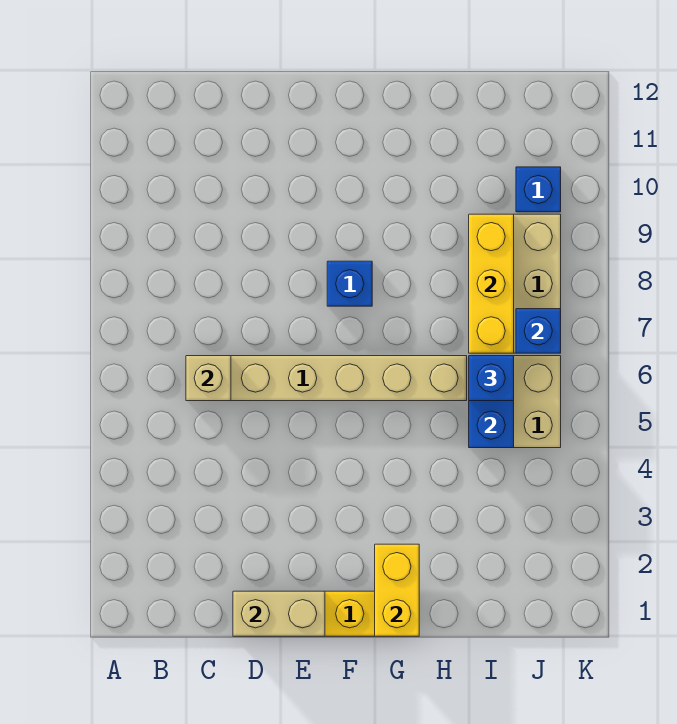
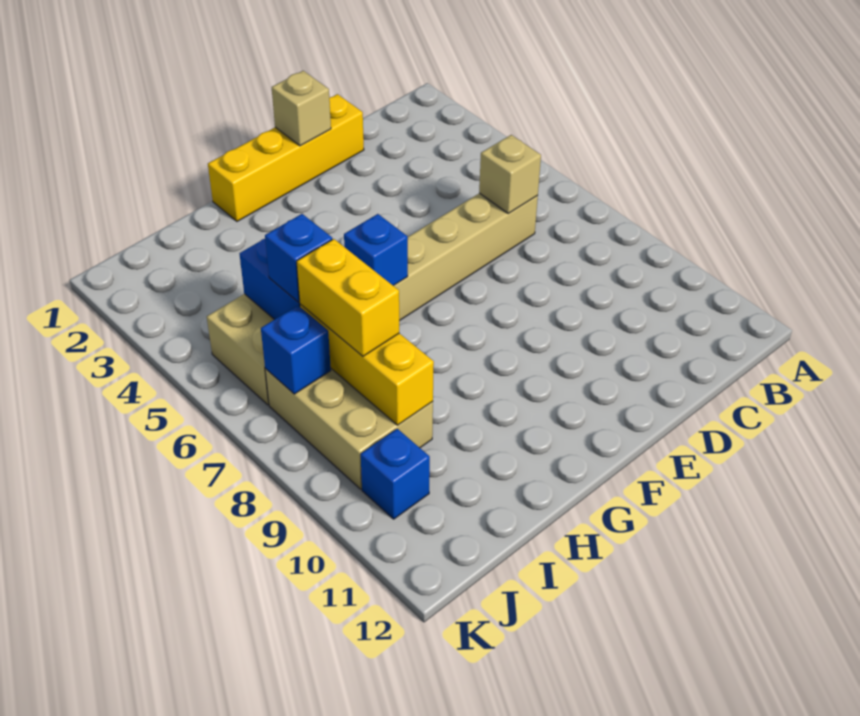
tan 1x2 brick [233,591,325,636] -> tan 1x1 brick [272,71,331,146]
blue 1x1 brick [327,261,372,306] -> blue 1x1 brick moved to [344,214,408,286]
yellow 1x2 brick [375,544,419,636] -> yellow 1x2 brick moved to [297,239,399,356]

